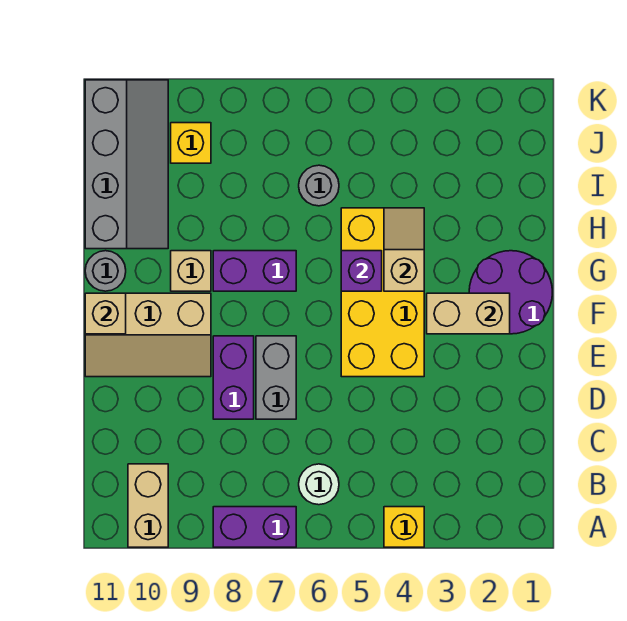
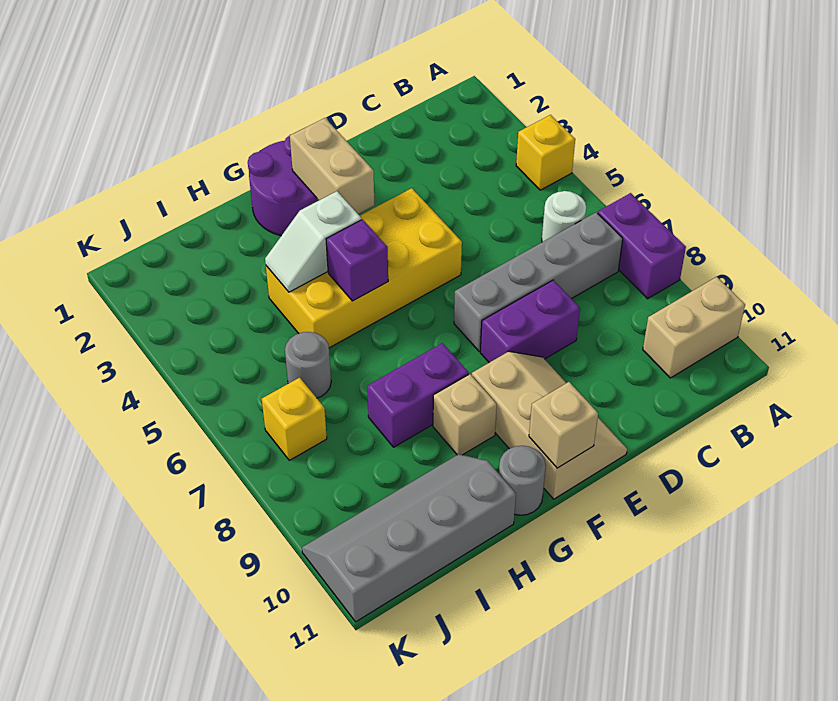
grey 1x2 brick [256,336,296,419] -> grey 1x4 brick [454,212,623,351]
tan 1x2 slope [384,208,424,291] -> white 1x2 slope [265,191,361,292]
purple 1x2 brick [213,251,296,291] -> purple 1x2 brick turned to [367,343,469,447]
yellow 1x1 brick [171,123,211,163] -> yellow 1x1 brick moved to [262,378,327,460]

